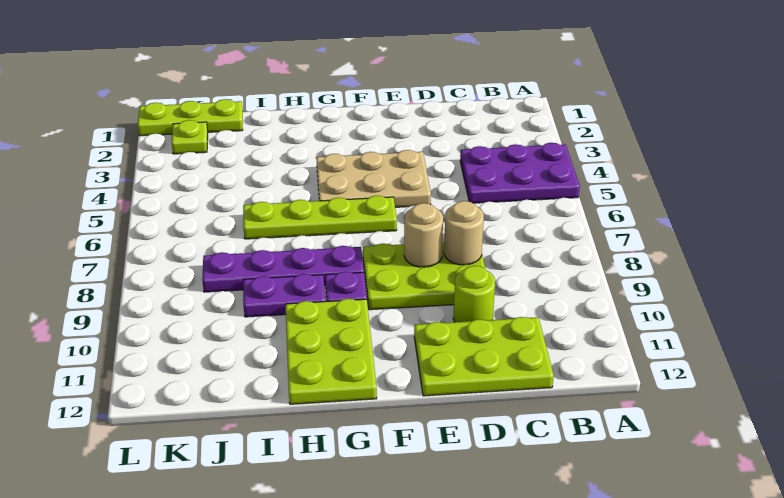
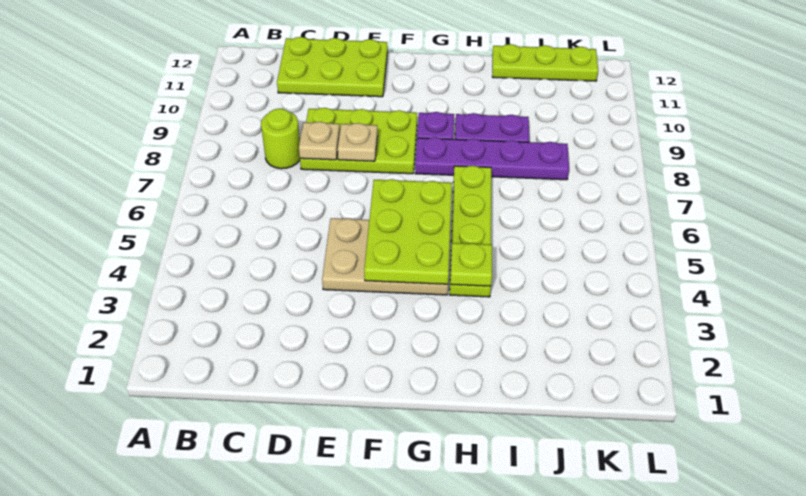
purple 2x3 plate [460,143,580,203] -> none
tan 1x1 round brick [444,201,484,265] -> tan 1x1 plate [299,122,340,160]
lime 1x1 round brick [453,266,495,322] -> lime 1x1 round brick moved to [261,109,300,169]
tan 1x1 round brick [404,203,443,267] -> tan 1x1 plate [338,123,378,161]
lime 1x4 plate [243,196,397,239] -> lime 1x4 plate turned to [450,166,491,297]
lime 2x3 plate [285,299,377,404] -> lime 2x3 plate moved to [364,179,452,284]
lime 1x3 plate [138,99,243,136] -> lime 1x3 plate moved to [492,44,598,81]
lime 1x1 plate [172,120,208,154] -> lime 1x1 plate moved to [450,243,492,286]

